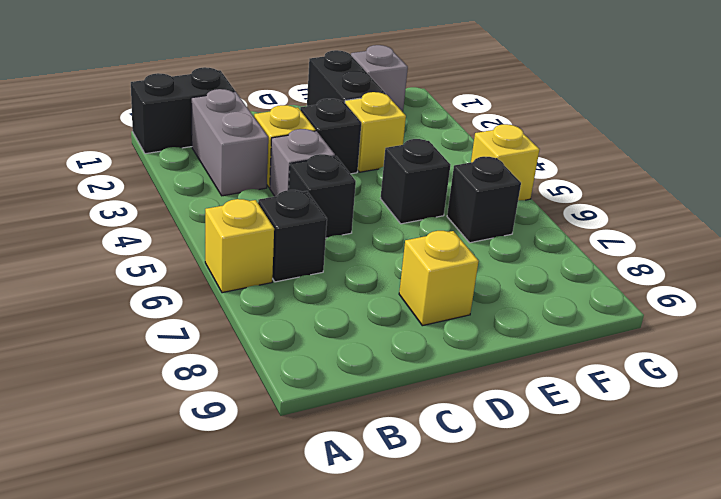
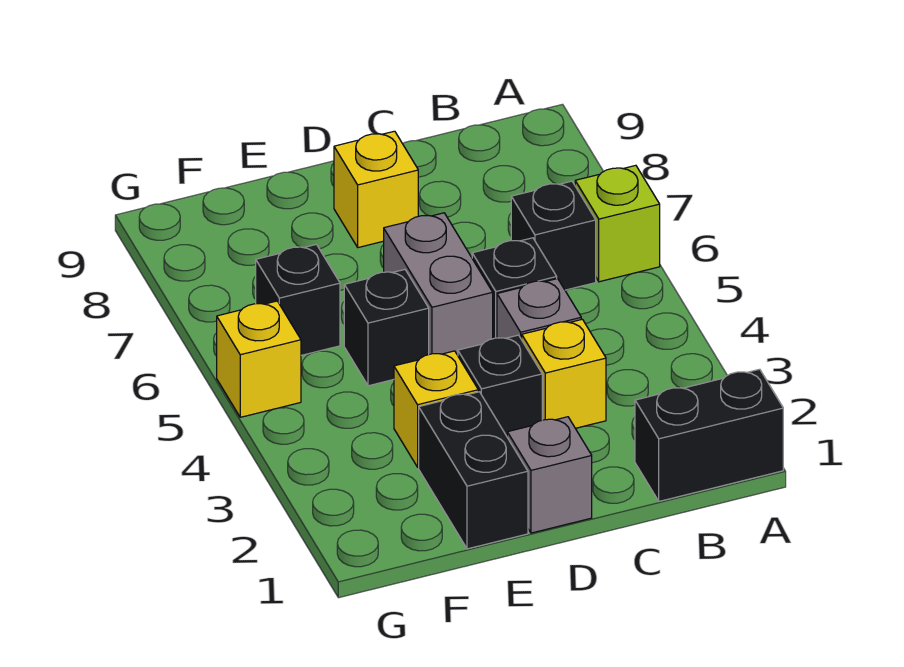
yellow 1x1 brick [205,199,274,293] -> lime 1x1 brick [575,165,660,282]
grey 1x2 brick [192,89,268,196] -> grey 1x2 brick moved to [384,213,493,355]
grey 1x1 brick [351,45,408,112] -> grey 1x1 brick moved to [507,417,592,533]

